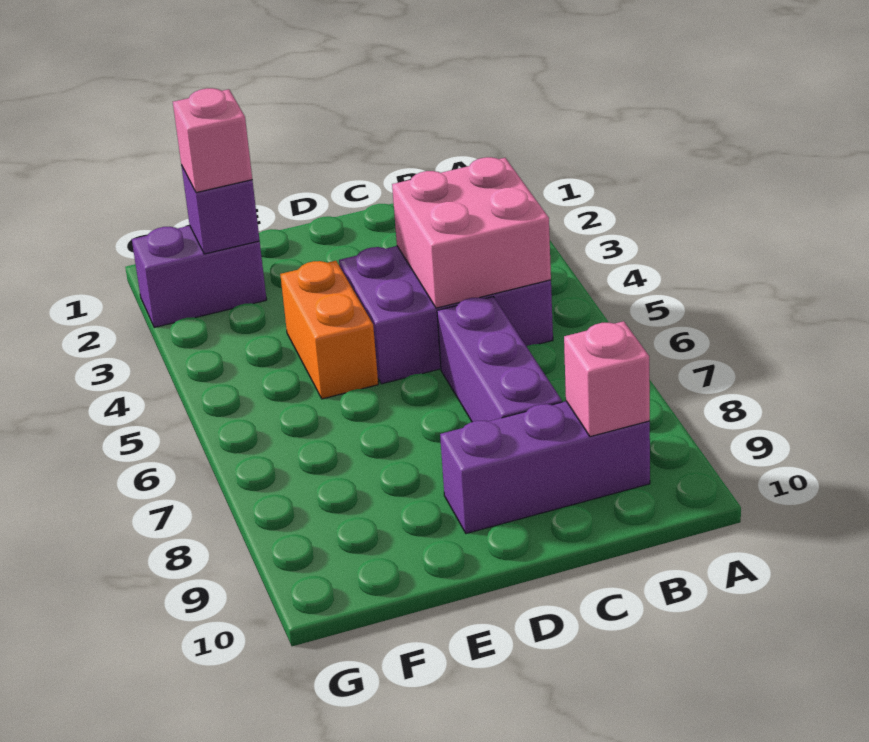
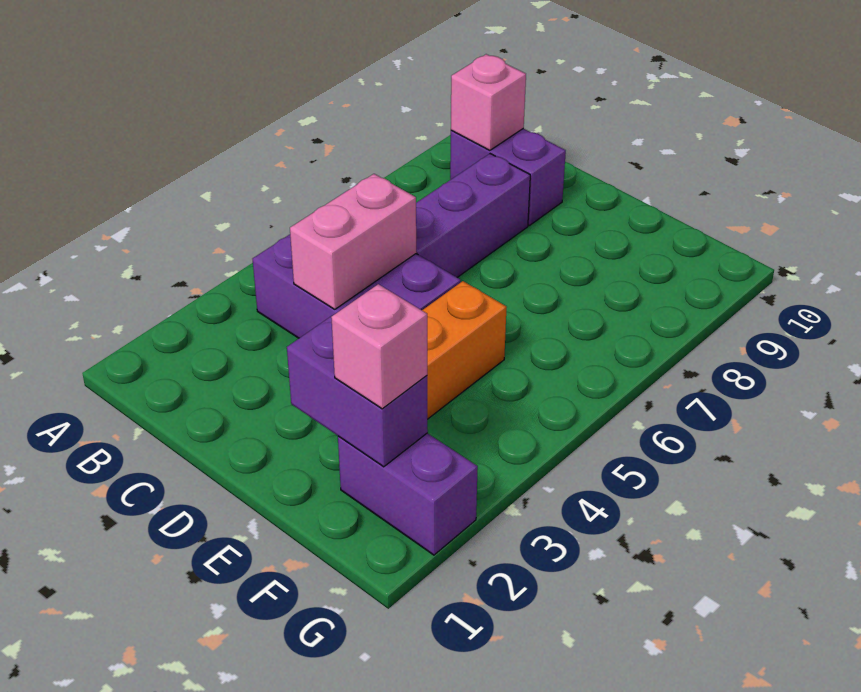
pink 2x2 brick [392,157,551,308] -> pink 1x2 brick [290,174,416,309]
purple 1x3 brick [440,401,650,533] -> purple 1x2 brick [450,128,566,225]
purple 1x1 brick [181,165,260,254] -> purple 1x2 brick [287,316,428,467]

